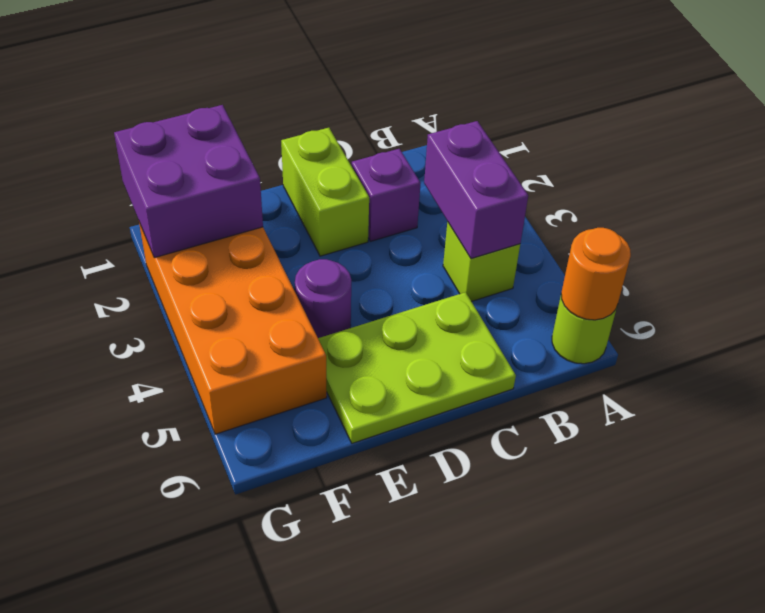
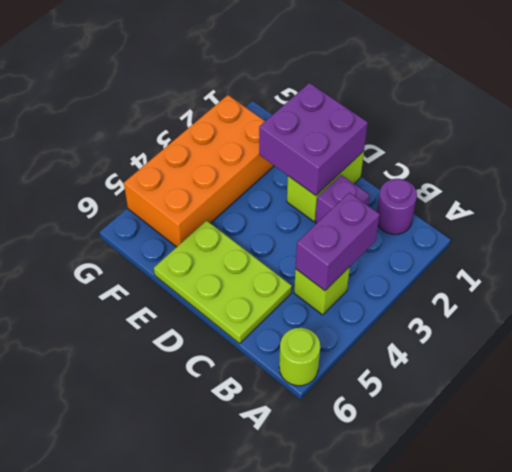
orange 1x1 round brick [561,228,631,320] -> none
purple 1x1 round brick [295,259,351,338] -> purple 1x1 round brick moved to [377,179,417,234]
purple 2x2 brick [114,105,263,258] -> purple 2x2 brick moved to [259,83,368,196]

